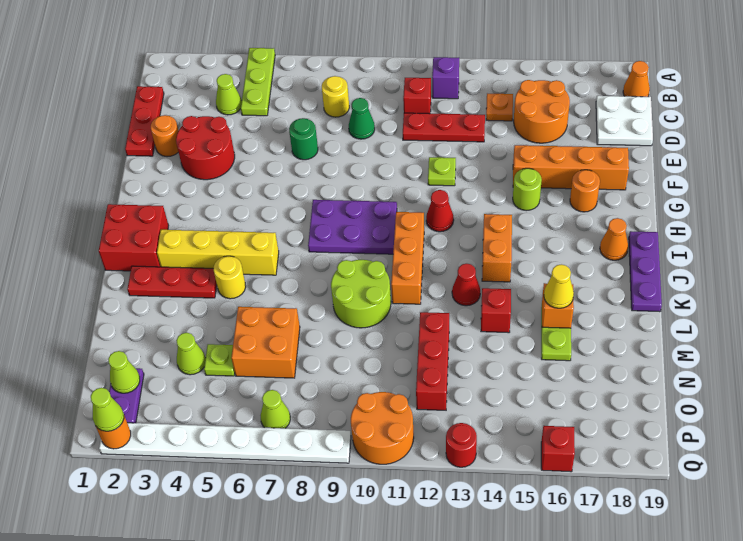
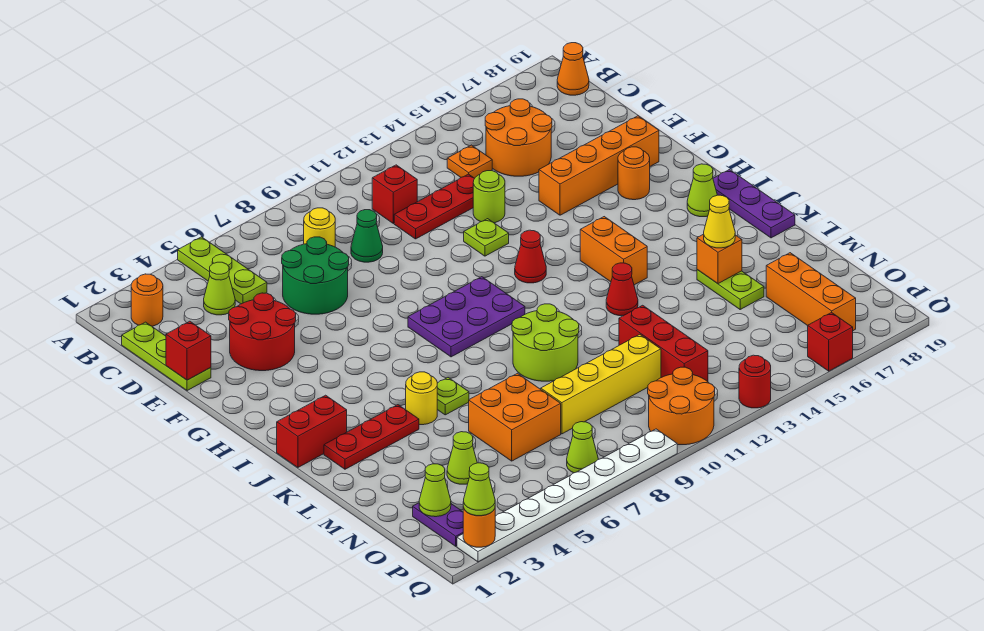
purple 1x1 brick [432,57,459,99] -> none
red 1x3 plate [125,86,164,156] -> lime 1x3 plate [122,322,211,391]
white 2x2 plate [596,96,653,146] -> none
orange 1x1 round brick [151,115,179,157] -> orange 1x1 round brick moved to [131,274,163,326]
green 1x1 round brick [289,118,318,160] -> green 2x2 round brick [282,237,349,314]
lime 1x1 round brick [513,168,542,211] -> lime 1x1 round brick moved to [473,171,505,223]
red 2x2 brick [99,204,169,271] -> red 1x2 brick [277,395,347,468]
orange 1x3 brick [391,212,424,304] -> orange 1x3 brick moved to [766,253,856,331]
orange 1x1 cone [600,218,628,260] -> lime 1x1 cone [687,164,717,217]
yellow 1x4 brick [157,230,279,275] -> yellow 1x4 brick moved to [541,334,661,434]
red 1x1 brick [481,288,511,333] -> red 1x1 brick moved to [166,321,211,380]
lime 1x1 plate [204,344,235,376] -> lime 1x1 plate moved to [437,378,469,415]

